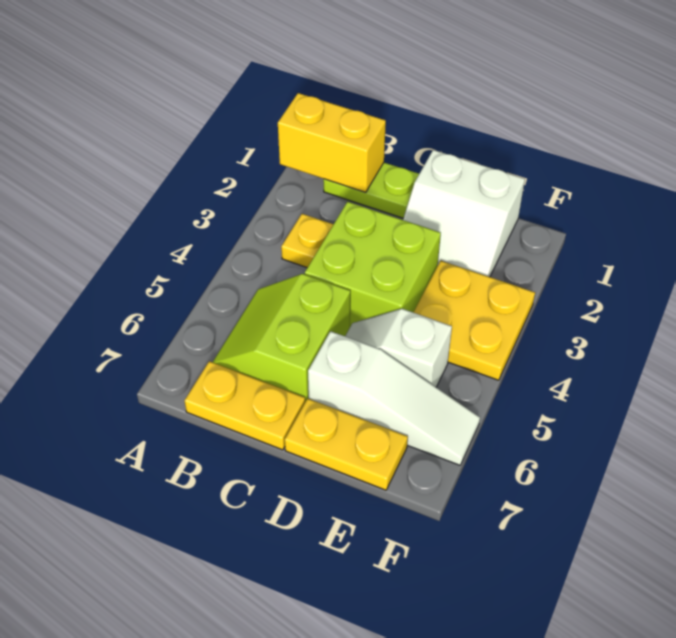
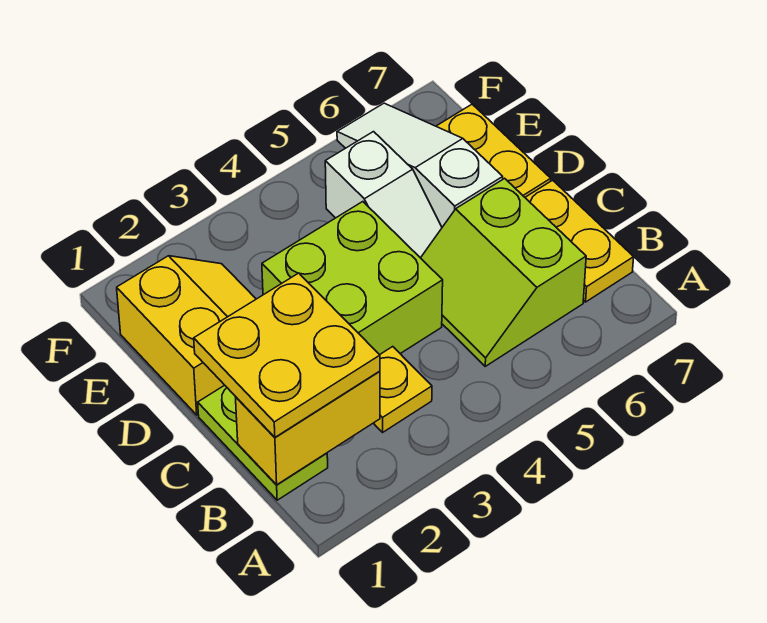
yellow 1x2 brick [278,93,386,192] -> yellow 1x2 brick turned to [236,371,380,485]
lime 2x2 slope [213,274,350,402] -> lime 2x2 slope turned to [421,178,586,366]
white 2x2 slope [403,150,525,277] -> yellow 2x2 slope [117,256,256,415]
yellow 2x2 plate [413,261,535,380] -> yellow 2x2 plate moved to [194,273,380,437]

